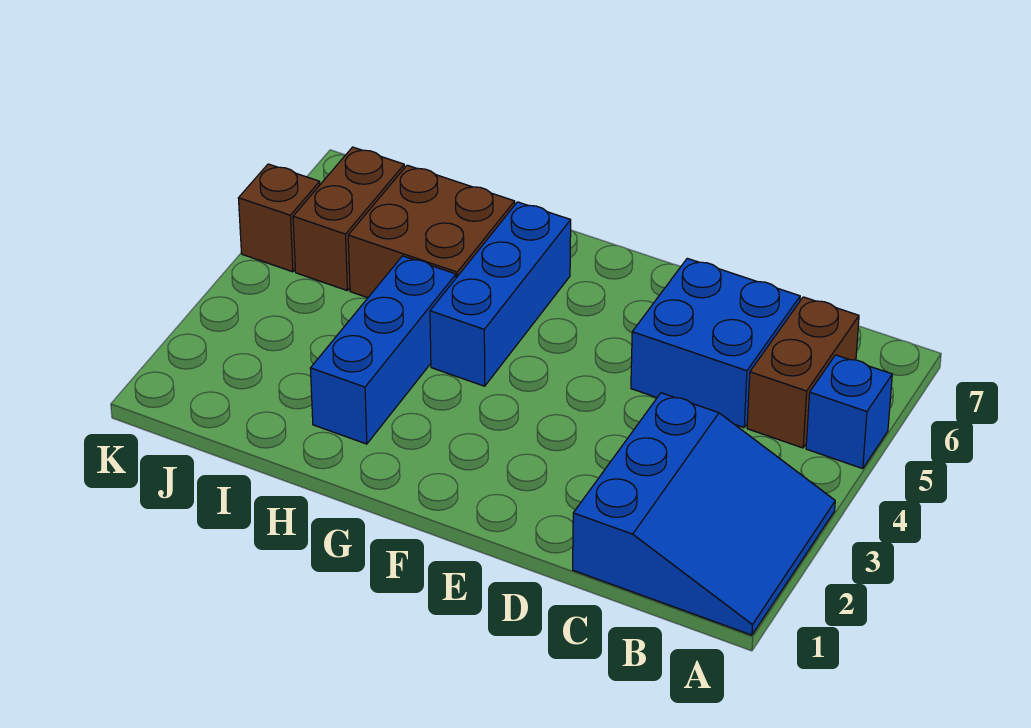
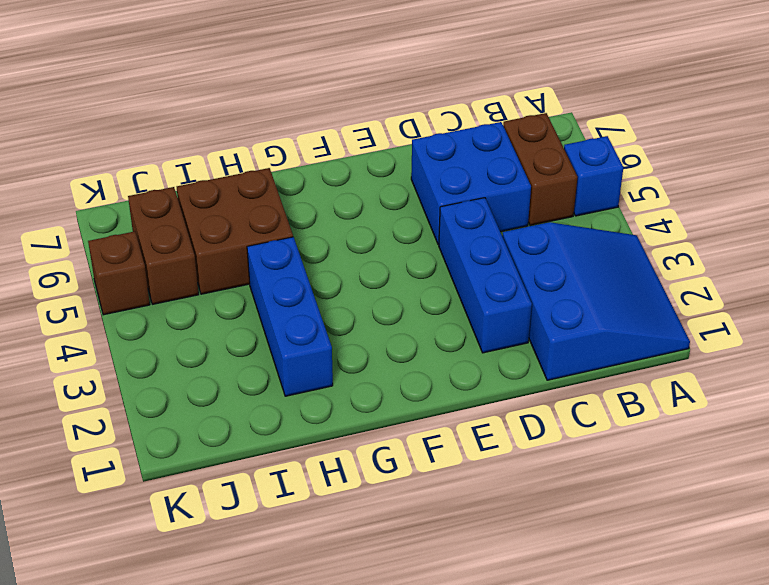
blue 1x3 brick [430,202,571,386] -> blue 1x3 brick moved to [439,198,532,353]

